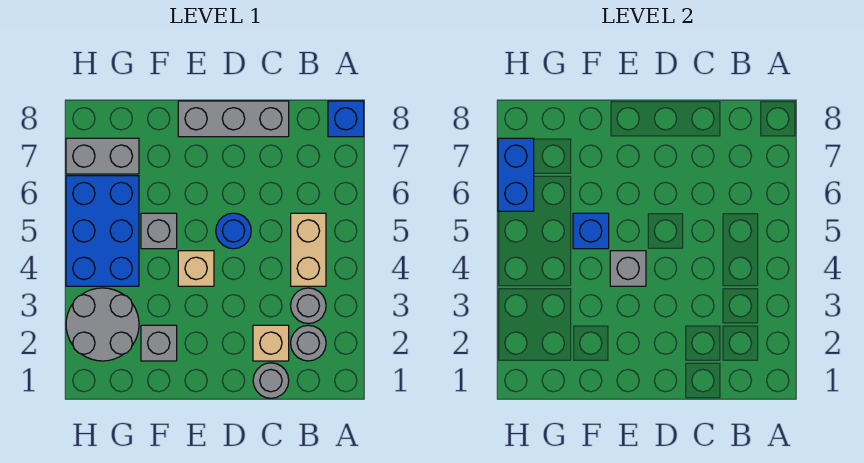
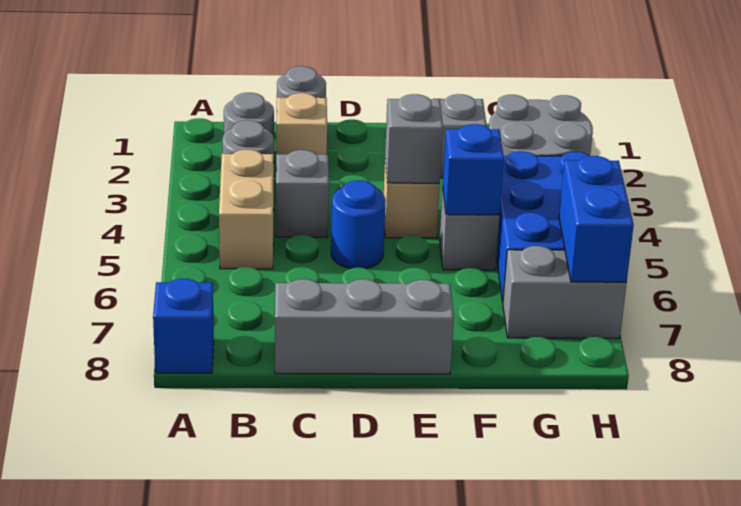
none -> grey 1x1 brick [276,150,329,237]

